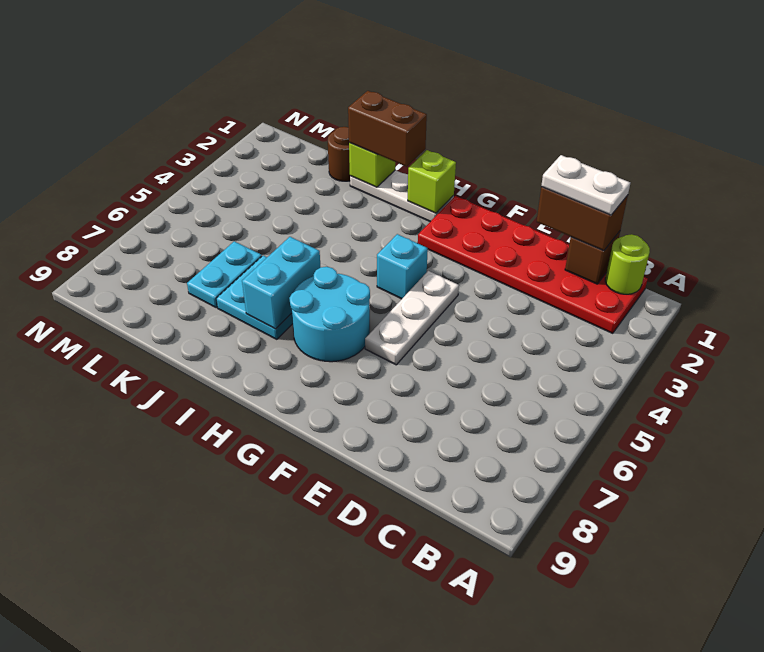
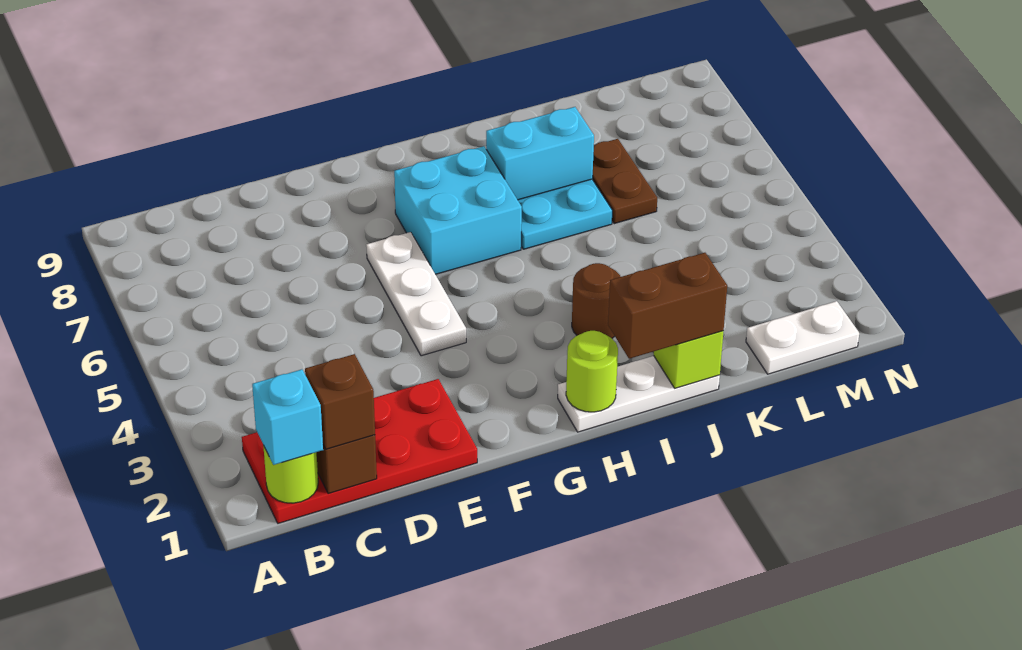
red 2x6 plate [418,196,648,333] -> red 2x4 plate [242,379,477,523]
brown 1x2 brick [537,187,628,251] -> brown 1x1 brick [305,354,375,449]
white 1x2 plate [541,155,630,215] -> white 1x2 plate moved to [746,301,859,374]
cyan 1x1 brick [377,234,428,299] -> cyan 1x1 brick moved to [252,369,323,465]
cyan 2x2 round brick [290,267,370,362] -> cyan 2x2 brick [394,146,522,274]
lime 1x1 brick [408,150,456,213] -> lime 1x1 round brick [566,331,618,412]
cyan 1x2 brick [242,237,321,329] -> cyan 1x2 brick turned to [486,107,594,200]
brown 1x1 round brick [328,127,350,181] -> brown 1x1 round brick moved to [572,263,621,338]
cyan 1x2 plate [187,241,262,308] -> brown 1x2 plate [592,139,657,224]

